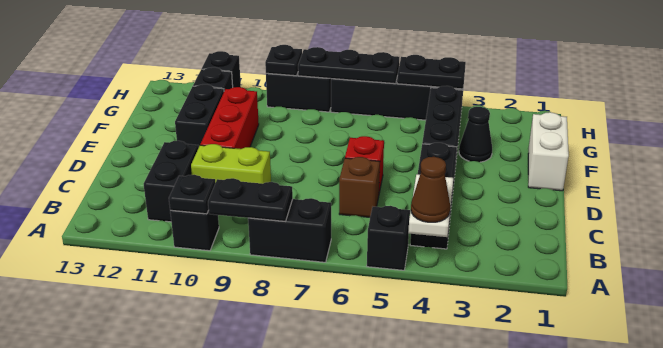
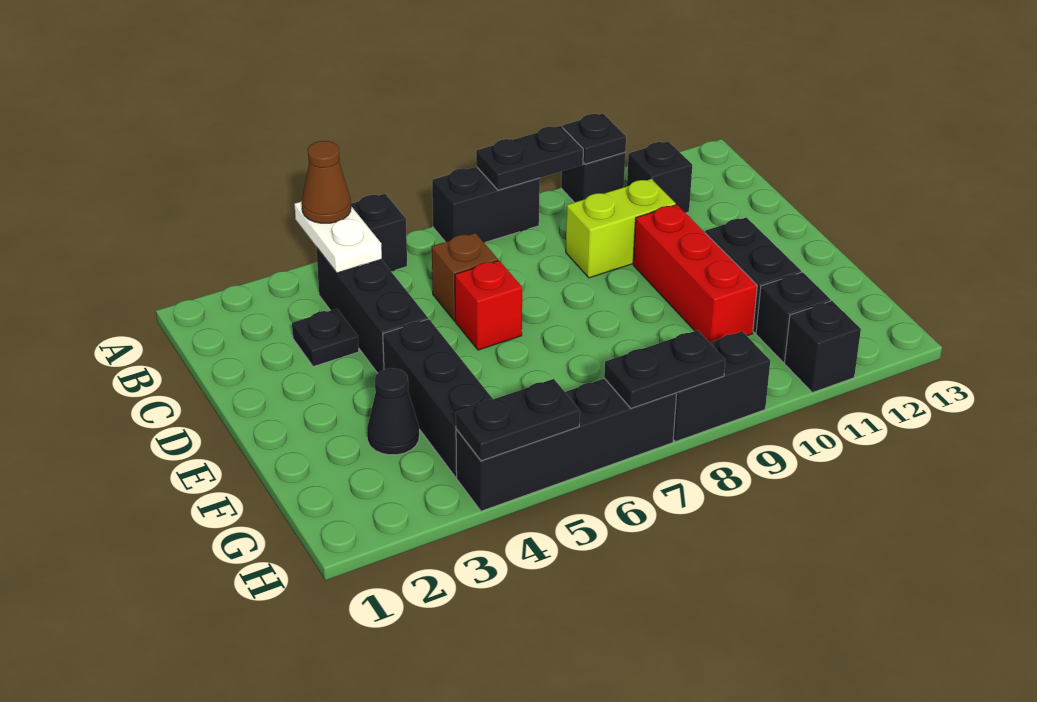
black 1x2 brick [144,141,198,222] -> black 1x1 brick [627,141,692,213]
white 1x2 brick [528,112,569,191] -> none
black 1x3 plate [298,47,399,84] -> black 1x2 plate [604,330,725,408]
black 1x1 plate [265,45,302,76] -> black 1x1 plate moved to [292,309,359,367]

